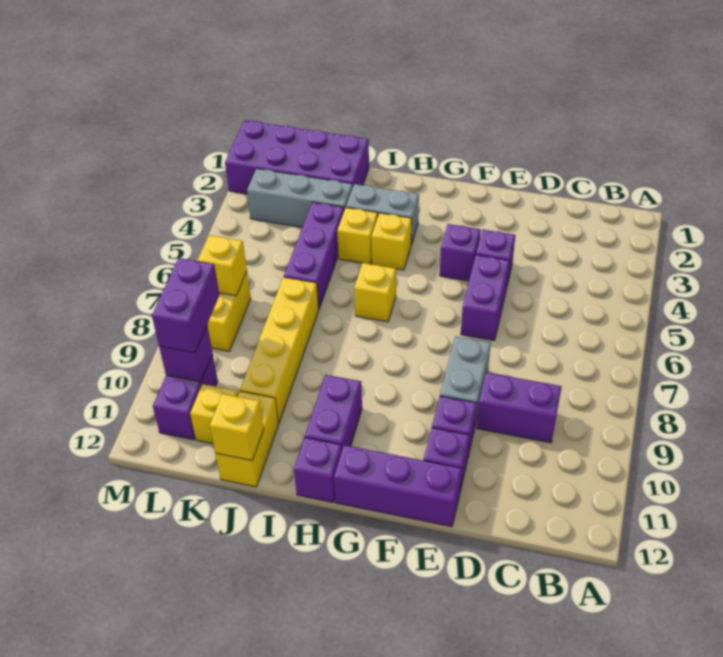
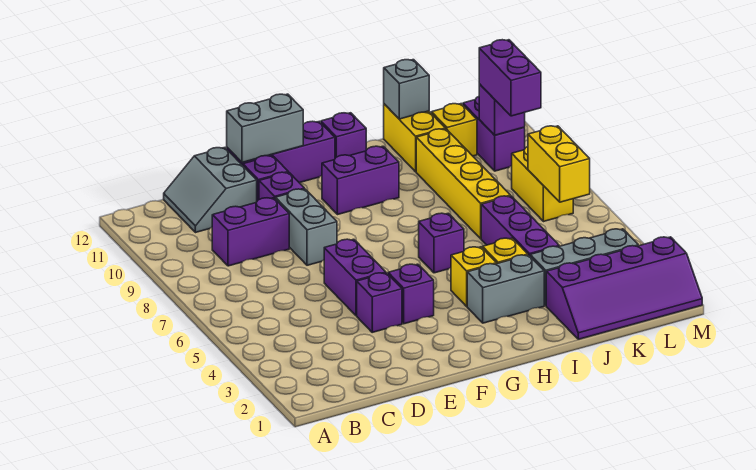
none -> grey 2x2 slope [164,148,257,233]
none -> grey 1x2 brick [227,94,303,163]
yellow 1x1 brick [354,263,396,322] -> purple 1x1 brick [419,213,464,273]
purple 1x2 brick [305,375,362,448] -> purple 1x2 brick turned to [322,146,399,215]
purple 2x4 brick [225,120,369,194] -> purple 2x4 slope [546,237,702,339]
yellow 1x1 brick [210,394,264,460] -> grey 1x1 brick [384,60,429,119]
yellow 1x1 brick [198,235,247,296] -> yellow 1x2 brick [528,126,590,202]

